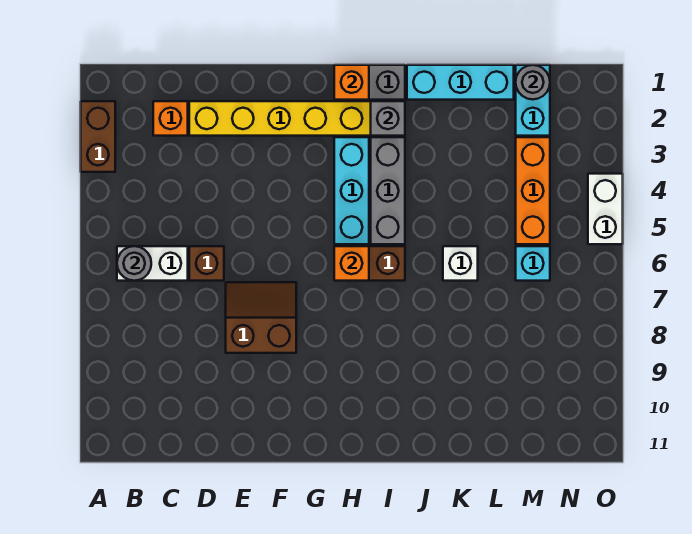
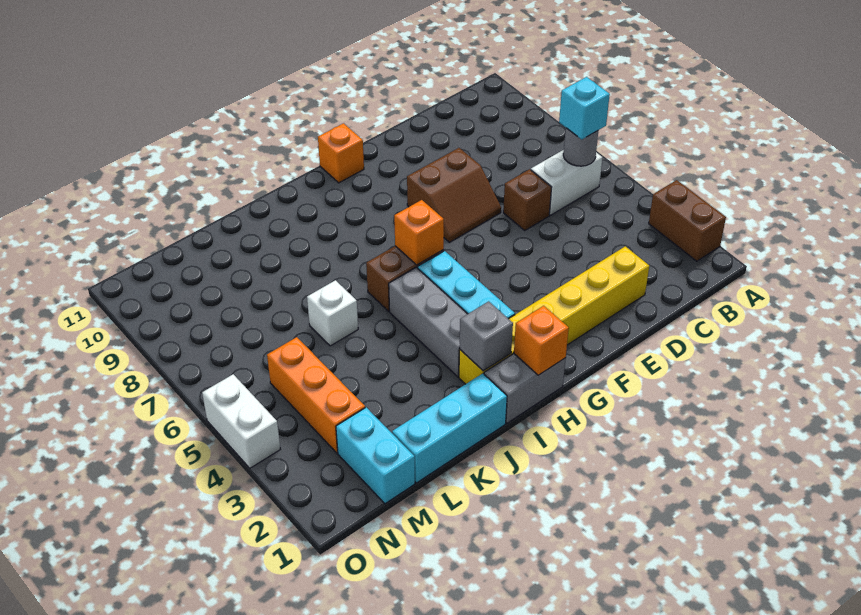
orange 1x1 brick [153,101,188,136] -> orange 1x1 brick moved to [318,123,364,183]
grey 1x1 round brick [516,65,550,99] -> none
cyan 1x1 brick [516,246,550,281] -> cyan 1x1 brick moved to [559,77,610,139]

